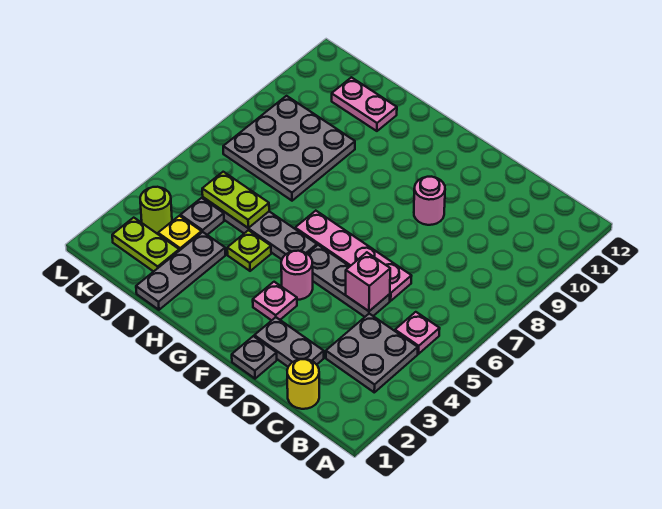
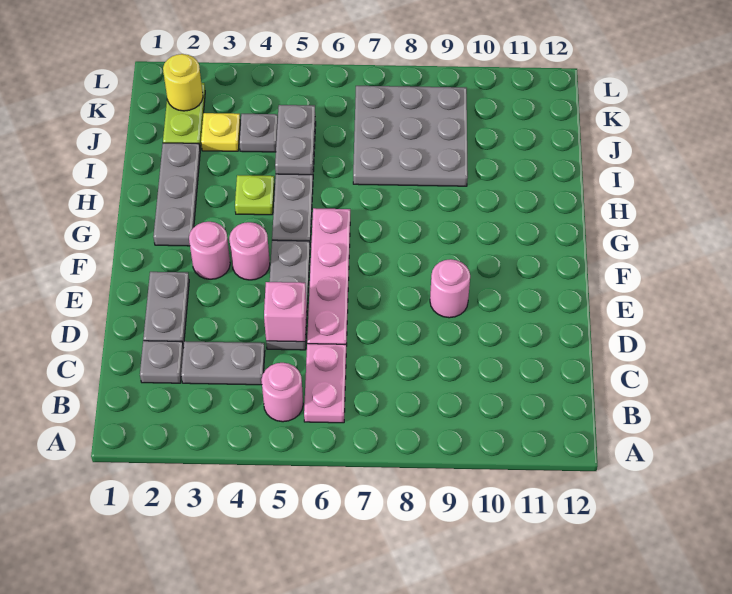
grey 2x2 plate [326,314,418,392] -> grey 1x2 plate [181,341,265,385]
pink 1x1 plate [395,312,440,354] -> pink 1x1 round brick [261,363,303,422]
yellow 1x1 round brick [287,359,319,409] -> yellow 1x1 round brick moved to [163,54,203,111]
grey 1x1 plate [232,336,277,379] -> grey 1x1 plate moved to [140,341,183,383]
pink 1x1 plate [253,282,297,320] -> pink 1x1 round brick [189,222,230,279]
grey 1x3 plate [136,232,225,310] -> grey 1x3 plate turned to [153,143,200,246]
lime 1x2 plate [202,172,269,228] -> grey 1x2 plate [275,105,315,175]
pink 1x2 plate [332,77,397,131] -> pink 1x2 plate moved to [304,344,346,423]
lime 1x1 round brick [140,187,172,234] -> none

